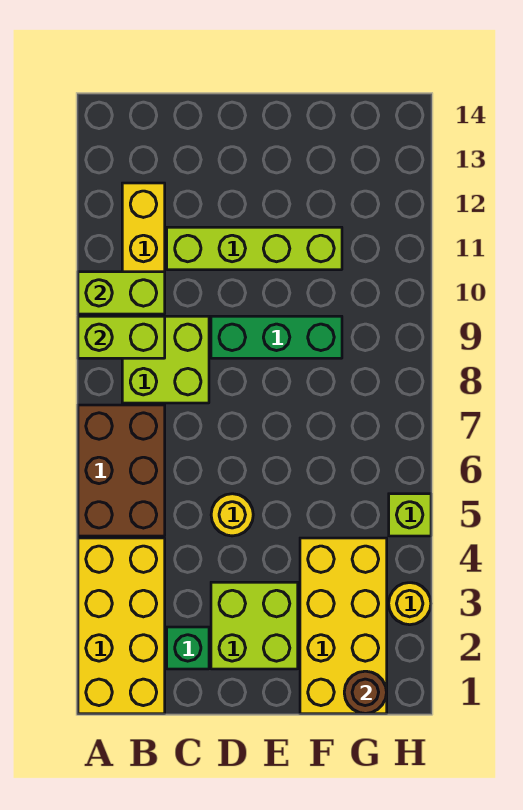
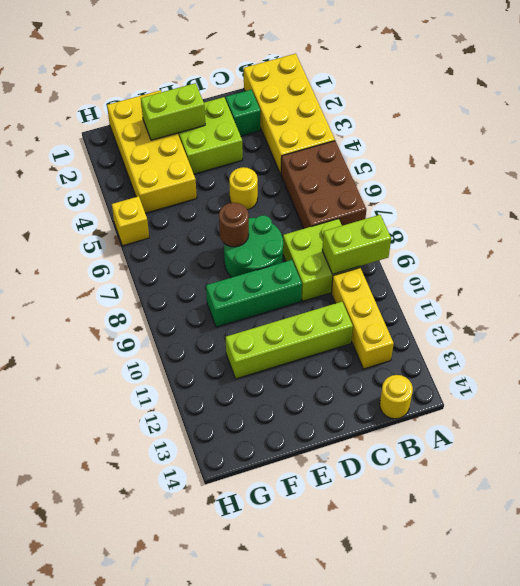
lime 1x2 brick [78,272,165,314] -> lime 1x2 brick moved to [141,83,205,140]
none -> green 2x2 round brick [224,215,283,278]
brown 1x1 round brick [344,671,386,713] -> brown 1x1 round brick moved to [219,203,249,247]
yellow 1x1 round brick [389,583,431,625] -> yellow 1x1 round brick moved to [380,375,413,419]
lime 1x1 brick [389,494,431,536] -> yellow 1x1 brick [112,196,149,246]

